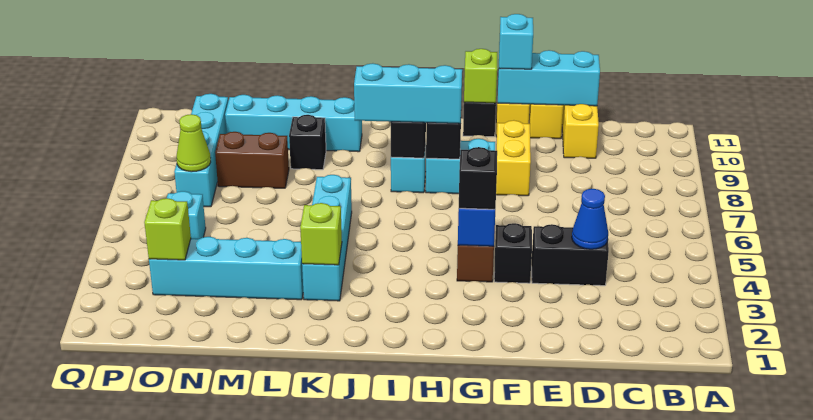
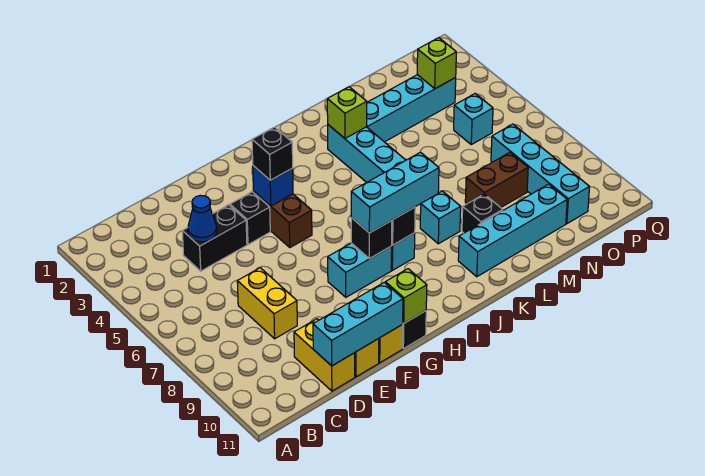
yellow 1x2 brick [496,120,531,196] -> yellow 1x2 brick moved to [237,268,297,339]
cyan 1x1 brick [499,14,533,69] -> cyan 1x1 brick moved to [420,191,461,244]
lime 1x1 cone [177,114,211,172] -> none

